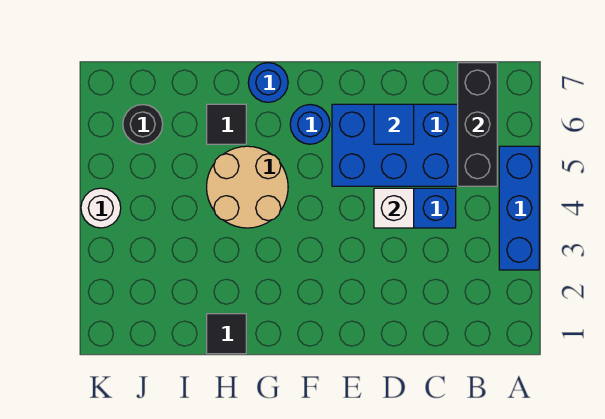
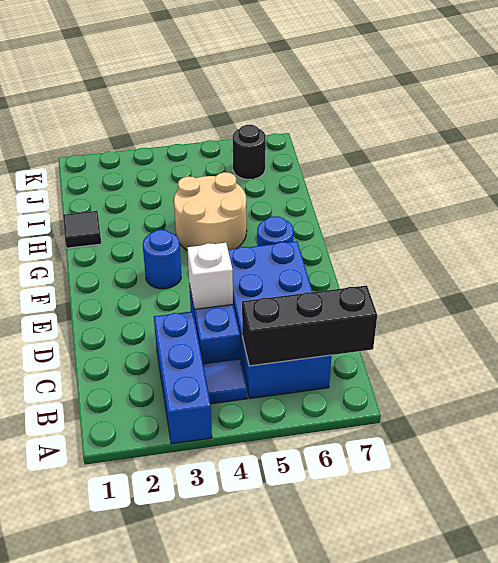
blue 1x3 brick [499,146,539,270] -> blue 1x3 brick turned to [154,311,212,444]
blue 1x1 tile [374,104,414,144] -> blue 1x1 tile moved to [203,359,247,404]
blue 1x1 round brick [248,63,288,102] -> blue 1x1 round brick moved to [143,230,181,289]
black 1x1 tile [207,104,246,144] -> none
white 1x1 round brick [81,188,121,228] -> none

